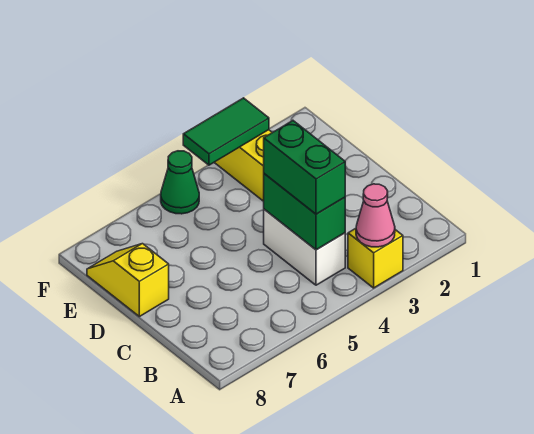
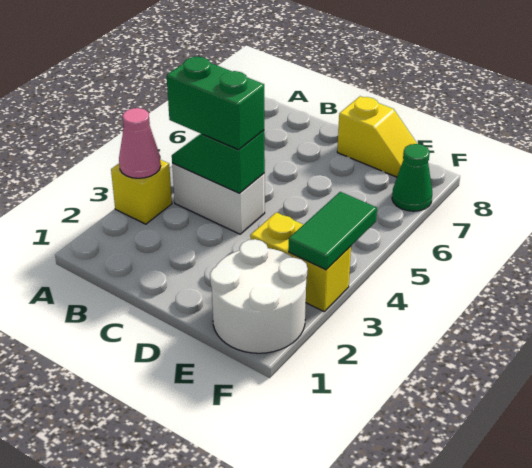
green 1x2 brick [264,174,345,250] -> green 1x2 slope [172,130,265,193]
none -> white 2x2 round brick [210,239,308,353]
green 1x1 cone [161,151,199,214] -> green 1x1 cone moved to [392,144,432,211]

